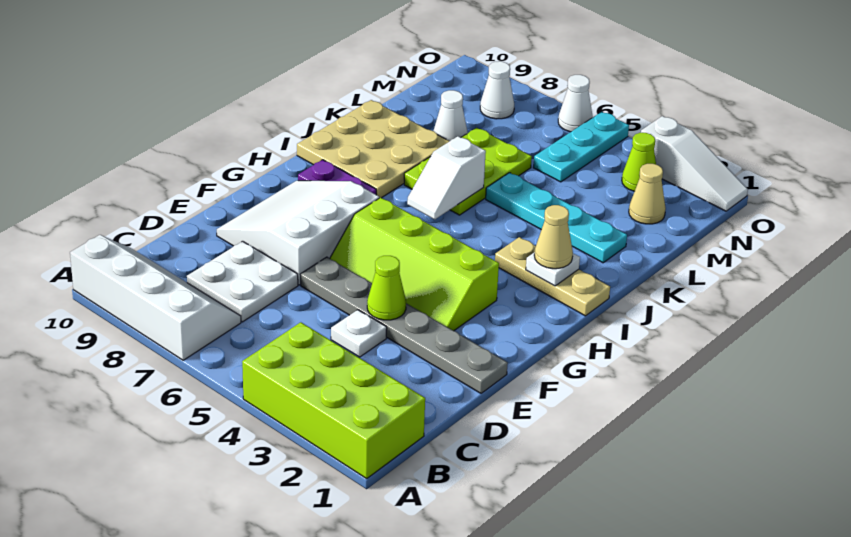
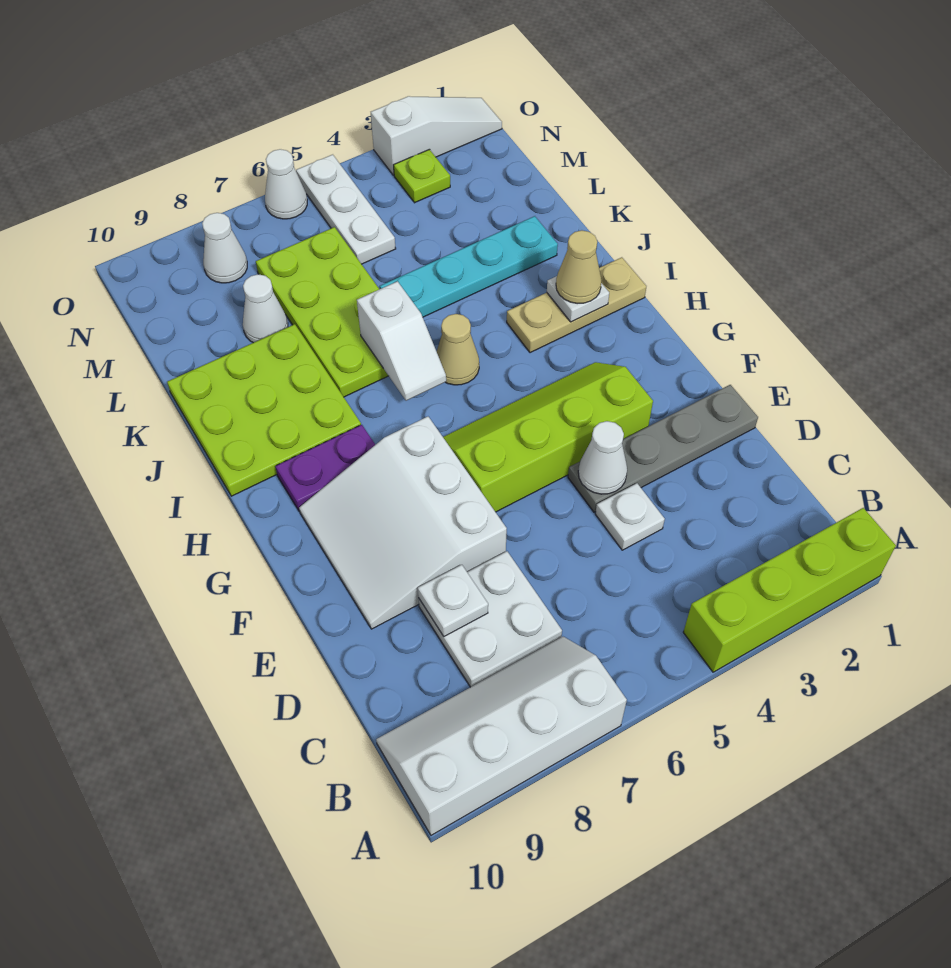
lime 2x4 brick [242,322,425,479] -> lime 1x4 brick [683,508,896,672]
none -> white 1x1 plate [418,565,488,636]
grey 1x6 plate [300,257,508,393] -> grey 1x4 plate [568,385,758,512]
lime 1x1 cone [367,256,406,320] -> white 1x1 cone [578,421,627,494]
lime 2x4 slope [330,198,499,331] -> lime 2x4 slope turned to [443,362,653,512]
tan 3x3 plate [297,100,449,198] -> lime 3x3 plate [167,324,361,496]
lime 2x3 plate [404,128,532,215] -> lime 2x4 plate [256,227,388,397]
tan 1x1 cone [629,164,666,224] -> tan 1x1 cone moved to [437,314,479,385]
cyan 1x3 plate [533,112,629,182] -> white 1x3 plate [296,155,396,264]
lime 1x1 cone [622,133,656,191] -> lime 1x1 plate [394,149,450,203]

